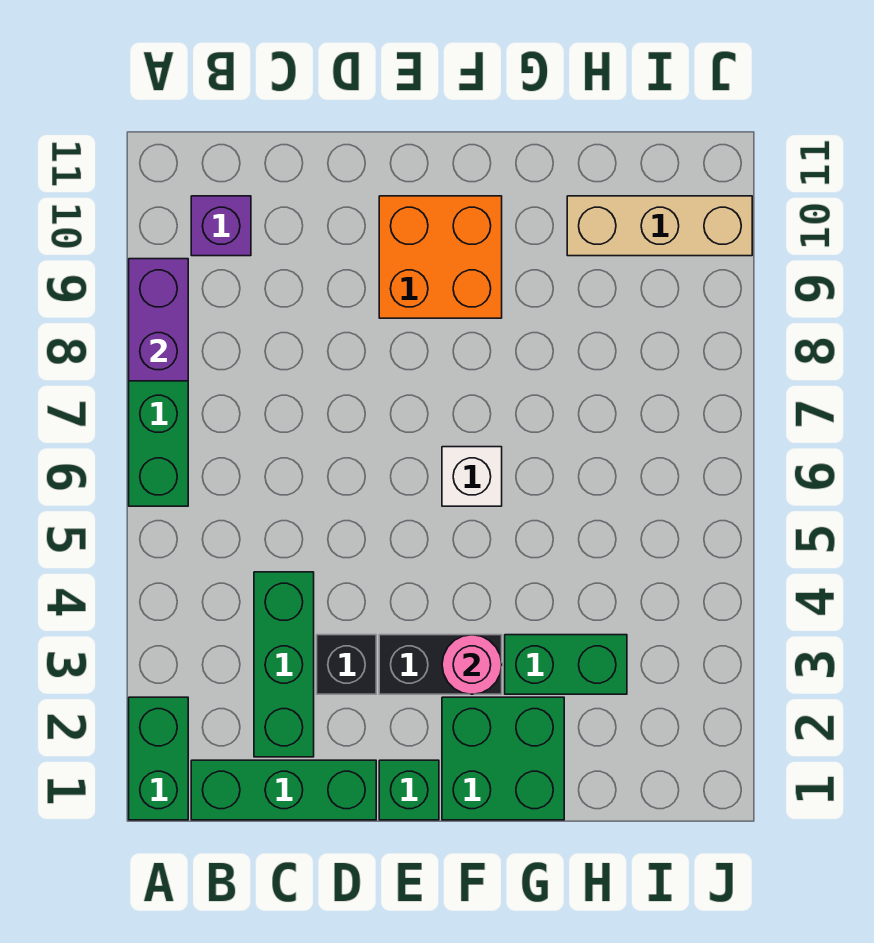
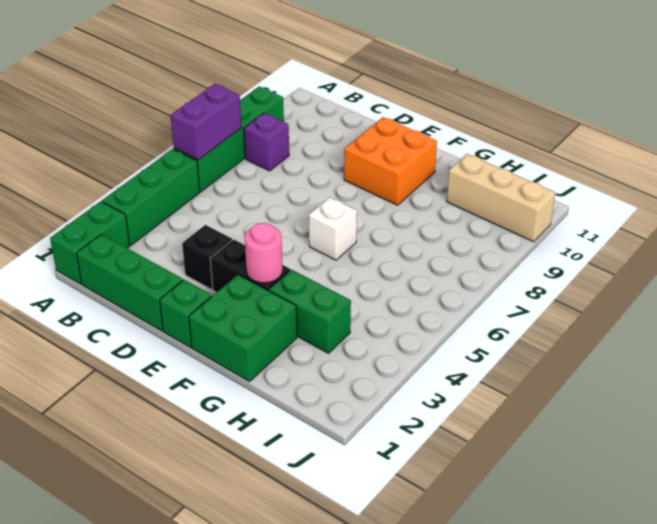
purple 1x2 brick [129,259,188,381] -> purple 1x2 brick moved to [171,84,241,160]
purple 1x1 brick [191,196,251,256] -> purple 1x1 brick moved to [244,113,289,171]
green 1x3 brick [254,572,314,757] -> green 1x3 brick moved to [102,149,200,245]

